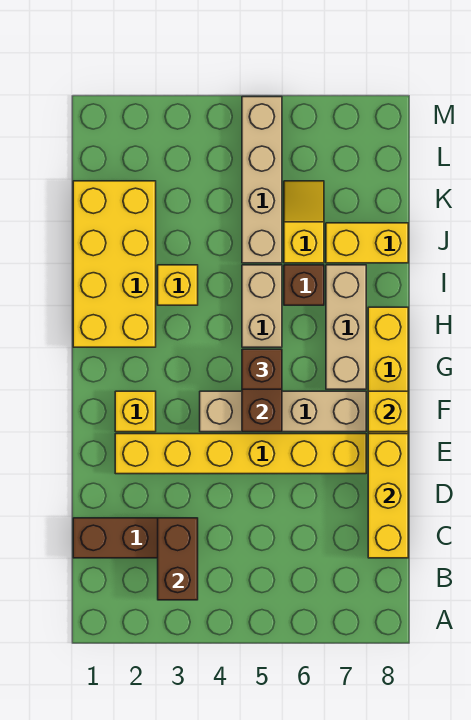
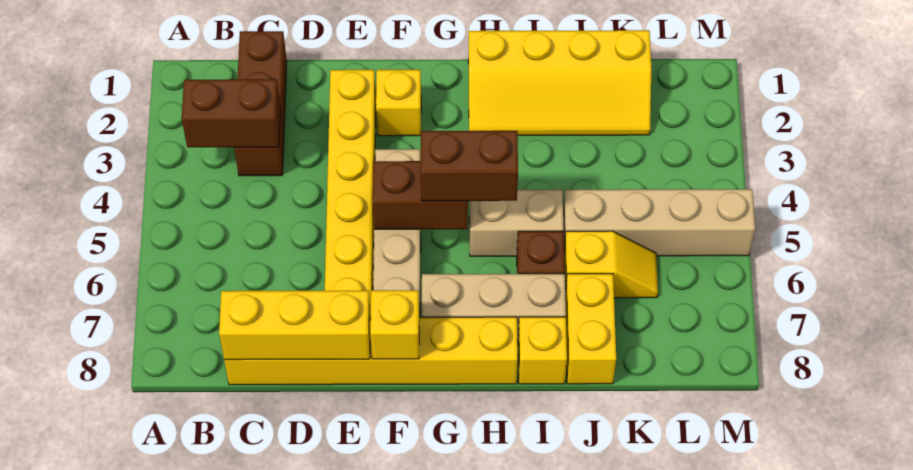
brown 1x1 brick [242,349,282,389] -> brown 1x2 brick [421,131,518,201]
yellow 2x4 brick [73,181,156,347] -> yellow 2x4 slope [468,30,651,135]
yellow 1x1 brick [158,265,198,305] -> yellow 1x1 brick moved to [518,317,567,384]

